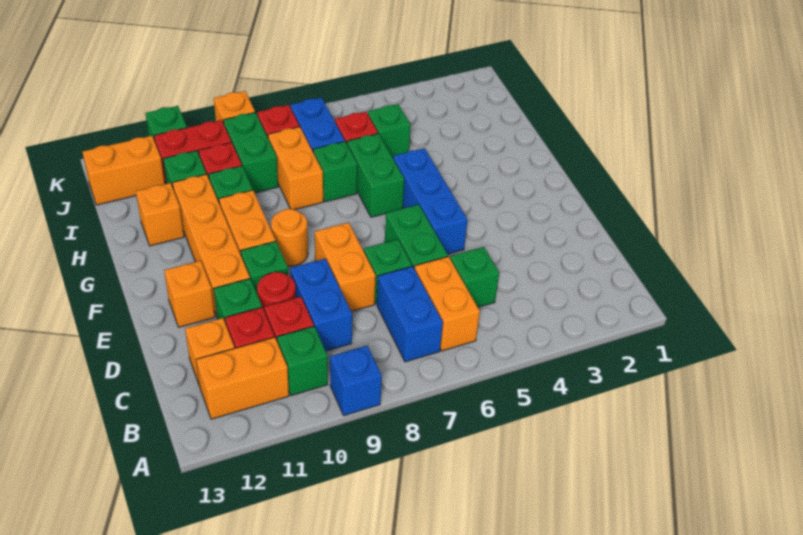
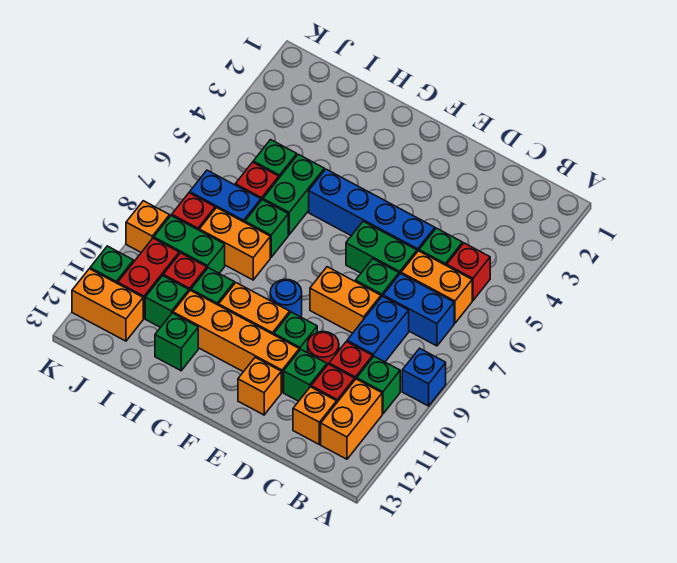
none -> red 1x1 brick [447,243,490,301]
blue 1x2 brick [290,259,352,351] -> blue 1x2 brick turned to [347,296,409,362]
blue 1x3 brick [393,148,467,254] -> blue 1x4 brick [309,169,435,252]
orange 1x1 round brick [271,209,308,266] -> blue 1x1 round brick [270,279,302,317]
green 1x2 brick [347,134,404,217] -> green 1x2 brick turned to [263,154,324,235]
orange 1x1 brick [136,183,184,246] -> green 1x1 brick [155,313,198,371]
orange 1x2 brick [83,136,165,205] -> orange 1x2 brick turned to [72,269,143,341]

